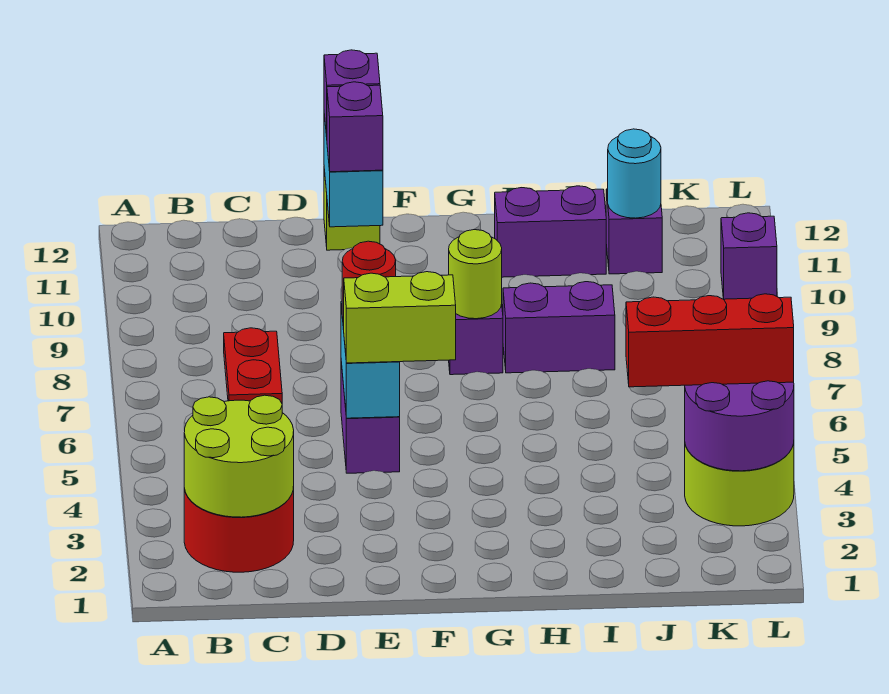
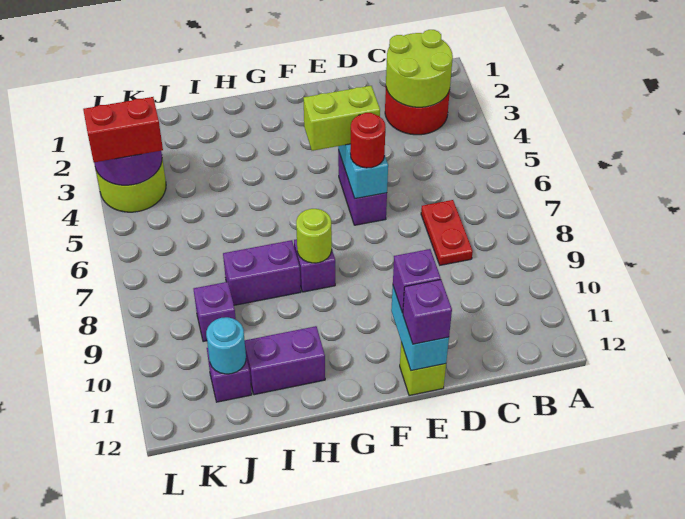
red 1x3 brick [626,294,794,387] -> red 1x2 brick [83,97,163,162]
purple 1x1 brick [721,213,777,299] -> purple 1x1 brick moved to [194,282,236,342]

